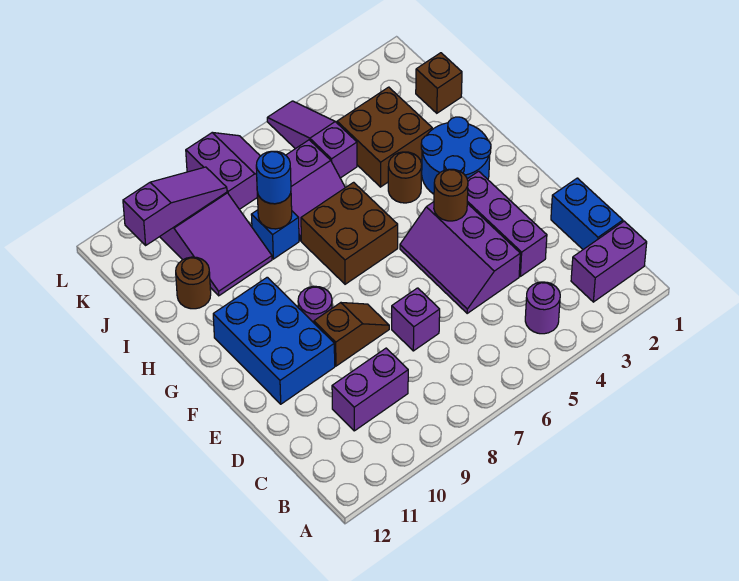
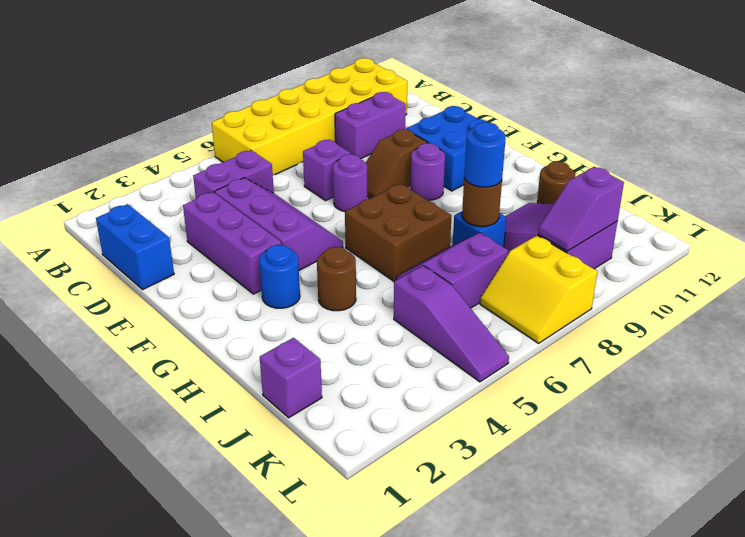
none -> yellow 2x6 brick [212,58,407,175]
purple 1x2 brick [571,221,647,302] -> purple 1x2 brick moved to [193,150,274,199]
purple 1x1 round brick [525,282,560,334] -> purple 1x1 round brick moved to [333,154,367,211]
blue 2x3 brick [213,277,335,404] -> blue 2x2 brick [406,106,487,191]
brown 1x1 round brick [434,169,468,221] -> none
blue 2x2 round brick [421,117,491,194] -> blue 1x1 round brick [259,245,300,308]
brown 2x2 brick [337,87,432,187] -> none
brown 1x1 brick [416,53,462,113] -> purple 1x1 brick [260,338,322,418]
purple 2x2 slope [186,133,260,209] -> yellow 2x2 slope [480,236,597,343]
purple 1x3 slope [123,167,227,245] -> purple 1x2 slope [538,167,624,251]

